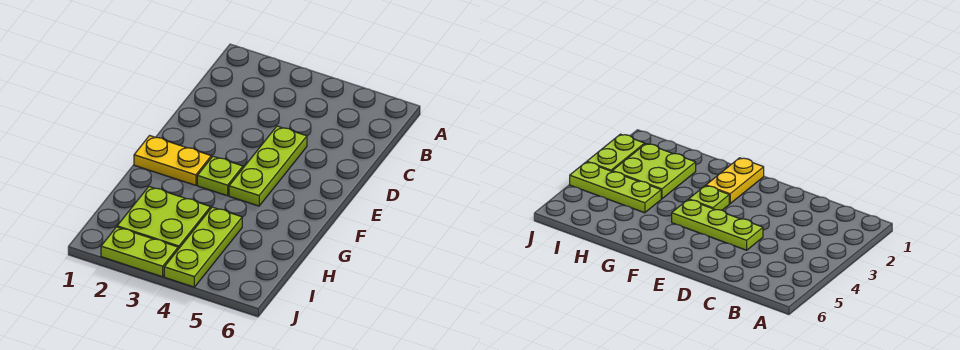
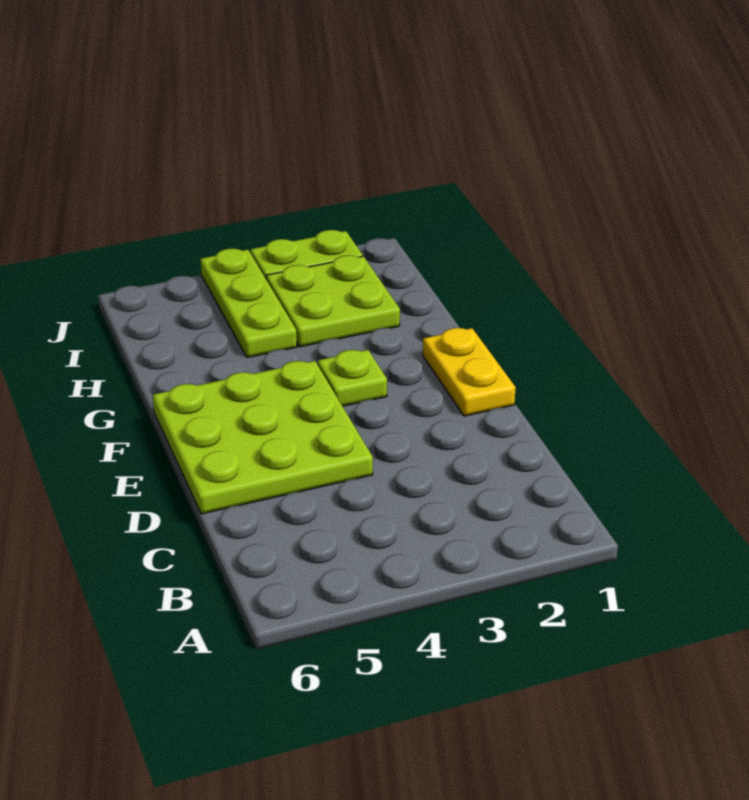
lime 1x3 plate [229,126,307,206] -> lime 3x3 plate [153,361,373,514]
yellow 1x2 plate [134,136,211,185] -> yellow 1x2 plate turned to [423,328,516,416]

